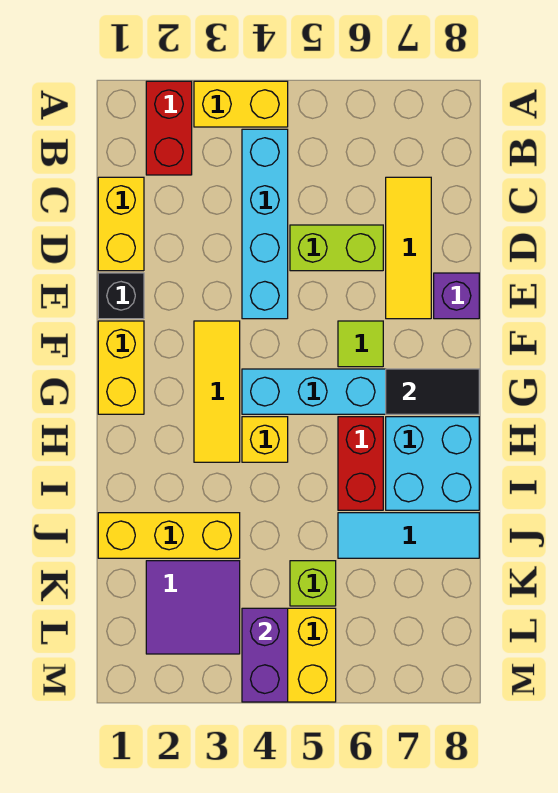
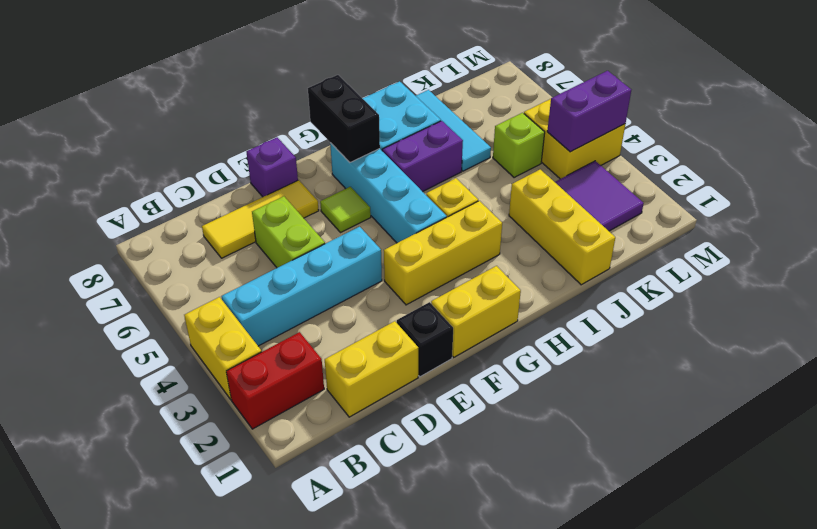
yellow 1x3 tile [194,321,240,462] -> yellow 1x3 brick [384,201,502,305]
black 1x2 tile [386,369,479,414] -> black 1x2 brick [308,75,380,162]
red 1x2 brick [338,417,383,510] -> purple 1x2 brick [382,121,463,192]

